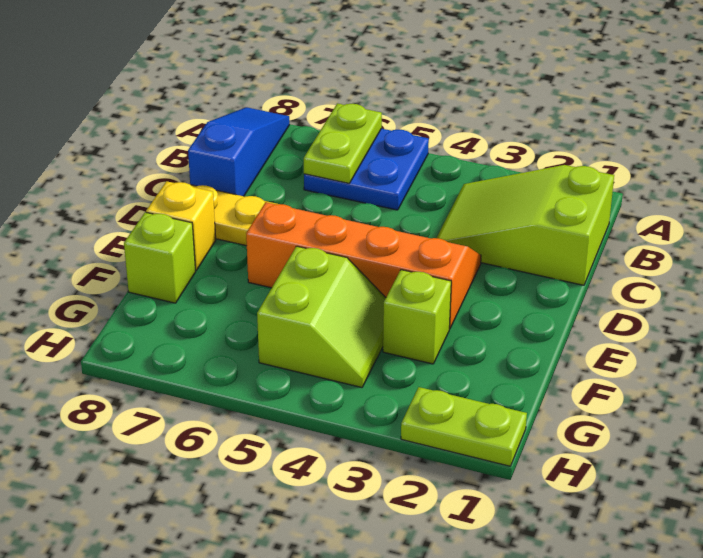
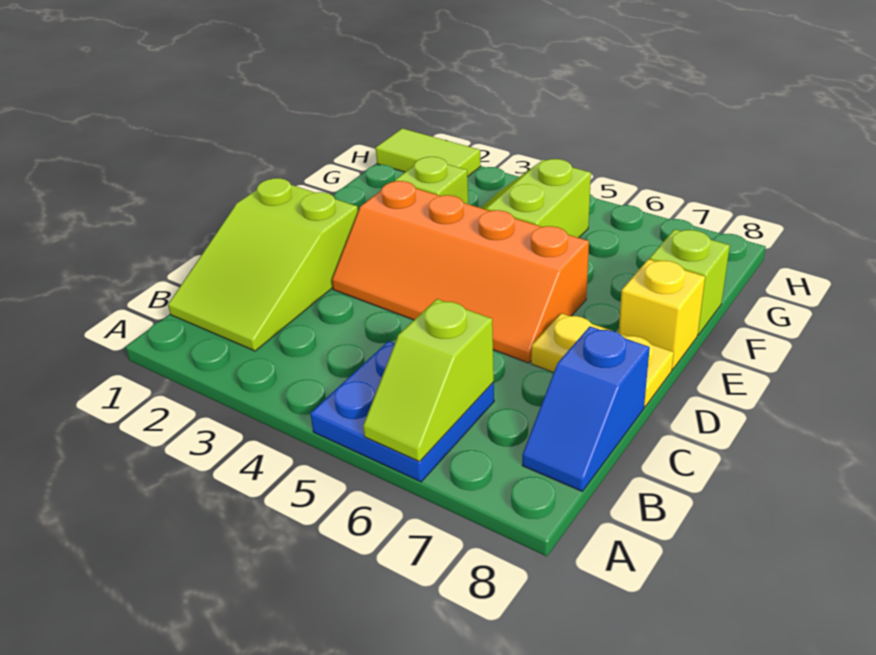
lime 1x2 plate [304,103,382,183] -> lime 1x2 slope [363,299,494,462]
blue 1x3 slope [188,107,289,196] -> blue 1x2 slope [522,327,650,491]
lime 2x3 slope [437,165,614,285] -> lime 2x3 slope turned to [168,178,358,351]
lime 1x2 plate [401,387,527,466] -> lime 1x2 tile [376,128,481,177]

